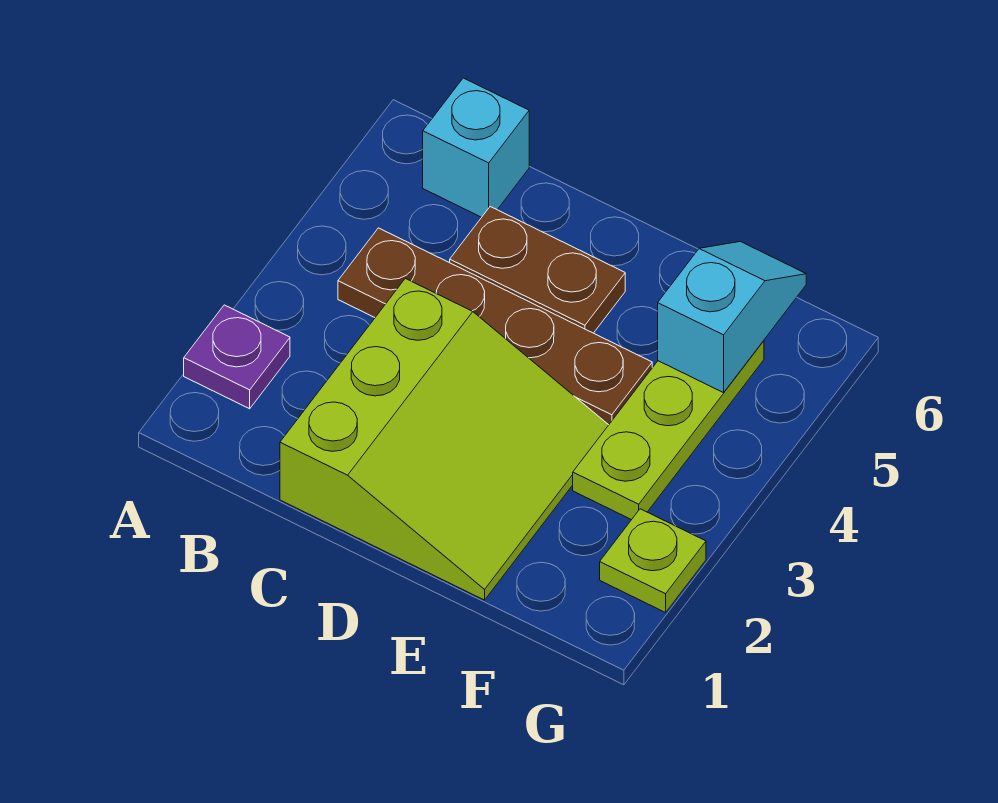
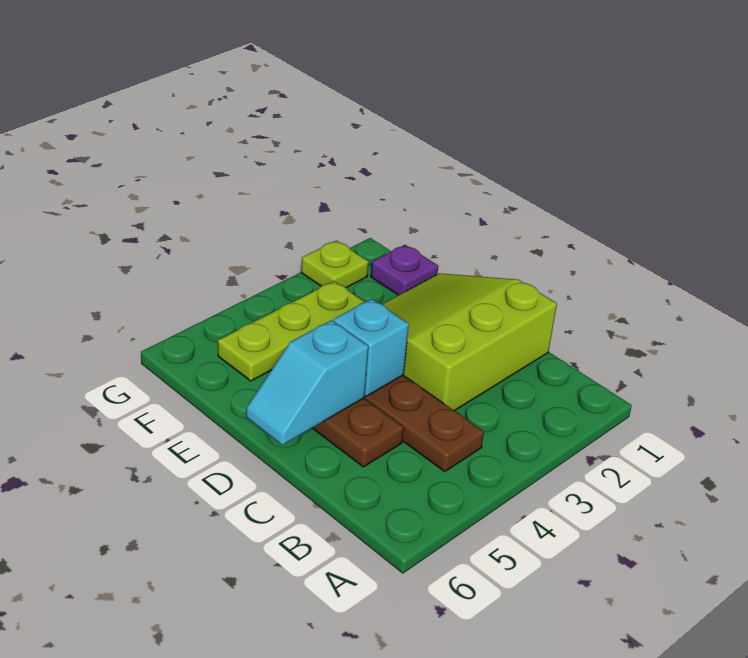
purple 1x1 plate [184,305,290,409] -> purple 1x1 plate moved to [371,245,438,295]
cyan 1x1 brick [423,78,529,217] -> cyan 1x1 brick moved to [333,299,409,396]
cyan 1x2 slope [658,241,806,393] -> cyan 1x2 slope moved to [246,320,368,445]

